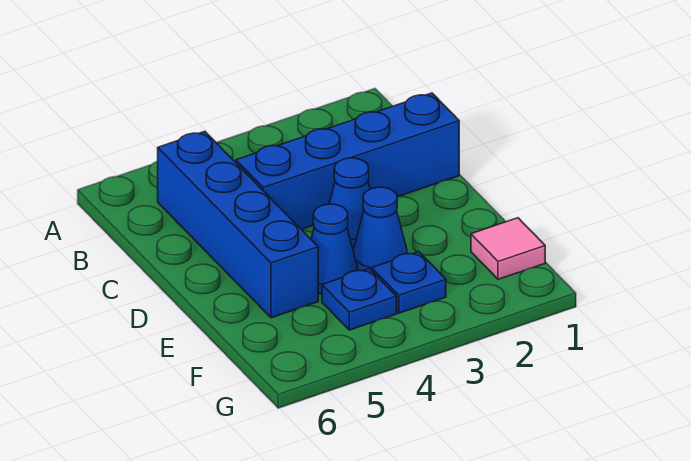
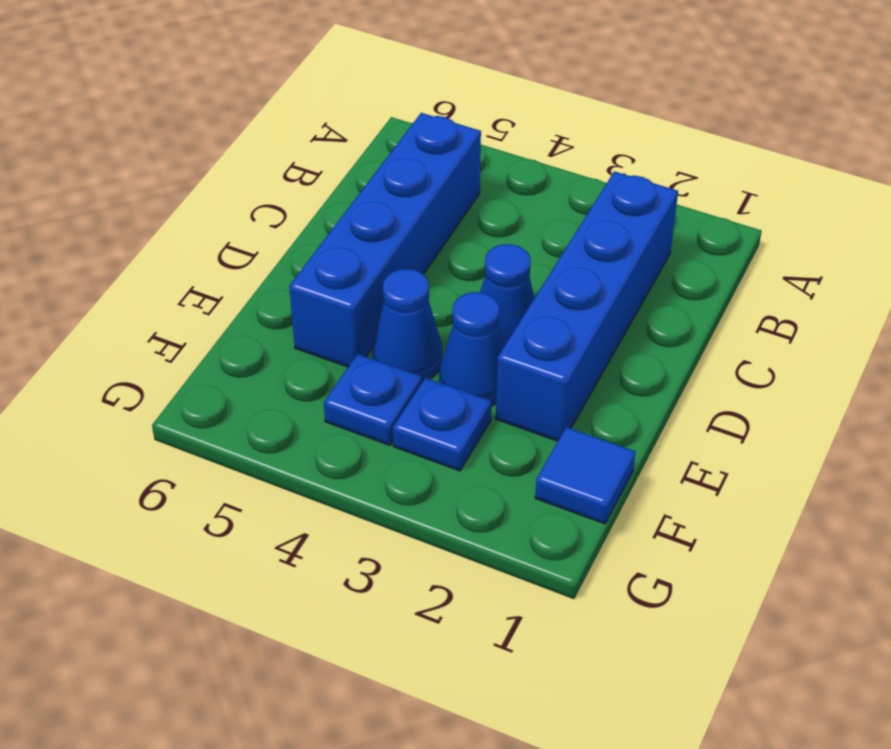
blue 1x4 brick [236,93,459,230] -> blue 1x4 brick turned to [496,171,678,441]
pink 1x1 tile [471,218,545,279] -> blue 1x1 tile [535,427,635,524]

